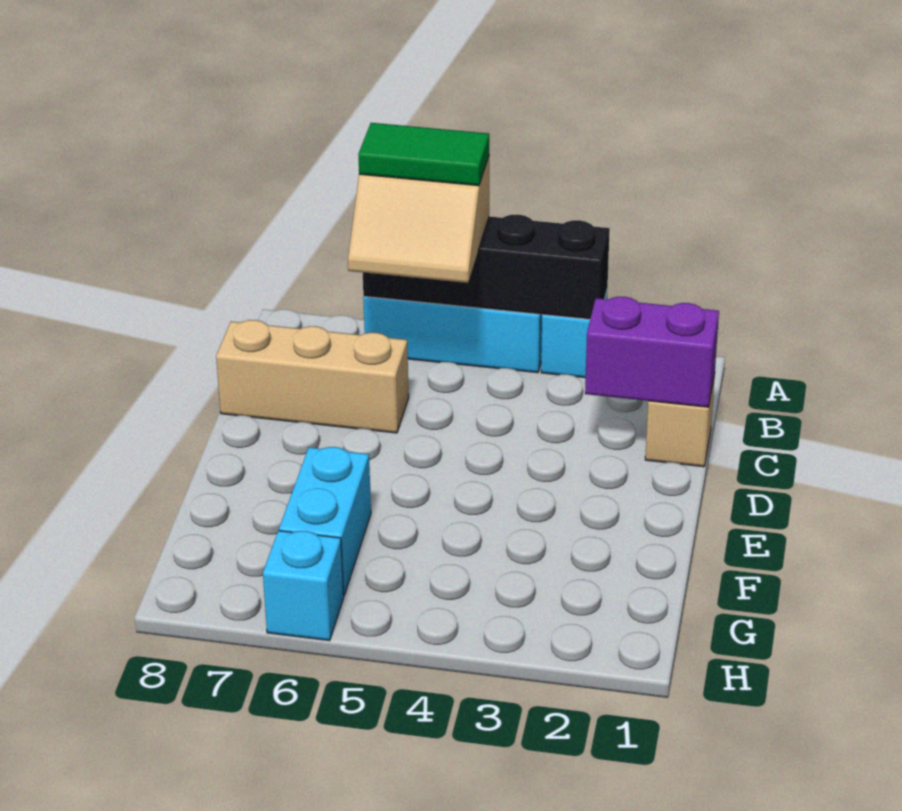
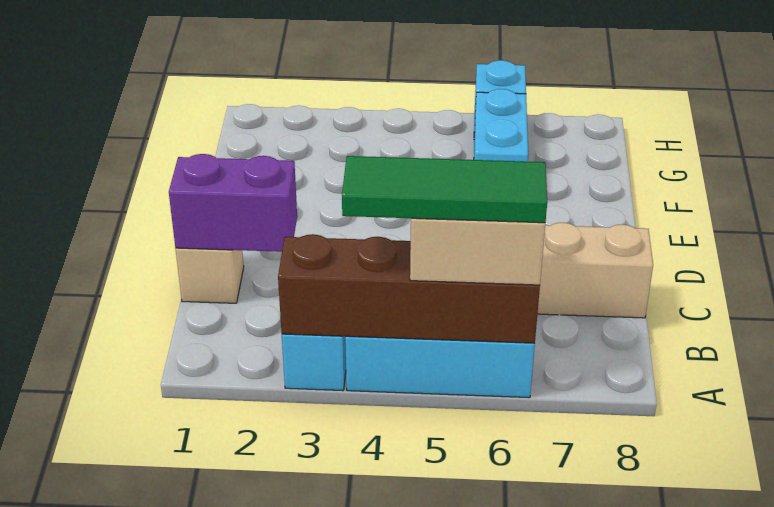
black 1x4 brick [363,215,610,319] -> brown 1x4 brick [278,234,540,344]
green 1x2 tile [358,123,489,186] -> green 1x3 tile [342,156,547,223]

